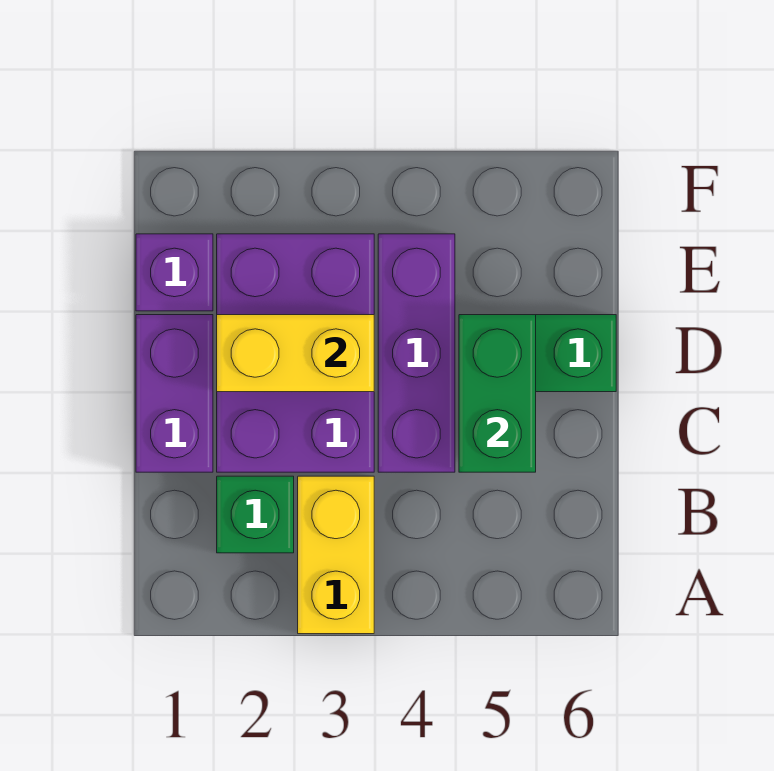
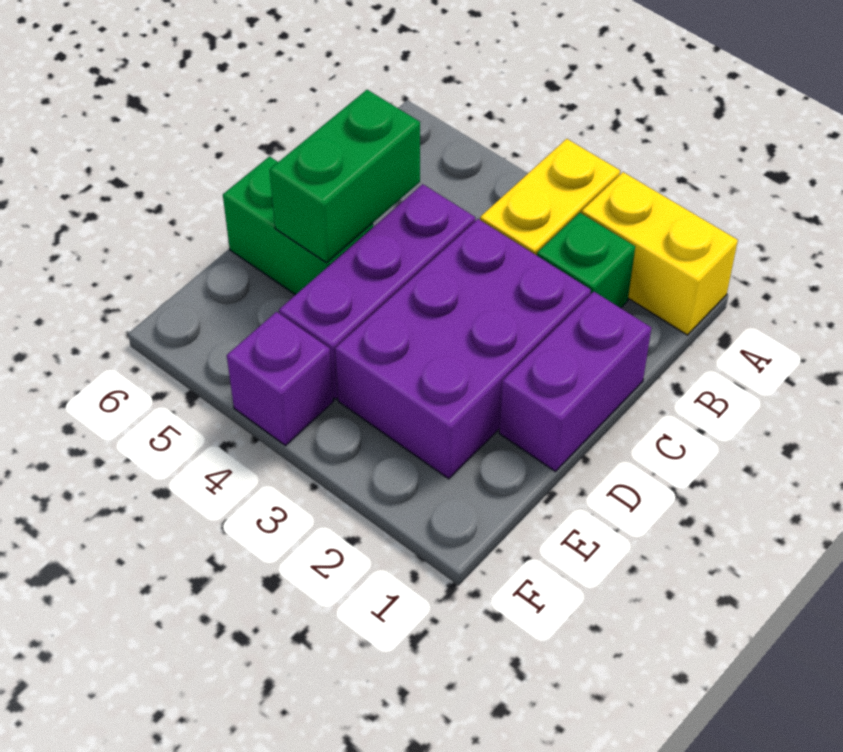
yellow 1x2 brick [217,315,374,392] -> yellow 1x2 brick moved to [582,172,738,335]
purple 1x1 brick [136,234,213,311] -> purple 1x1 brick moved to [227,312,333,446]

